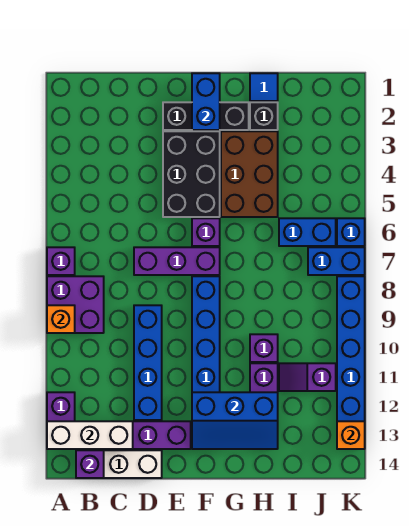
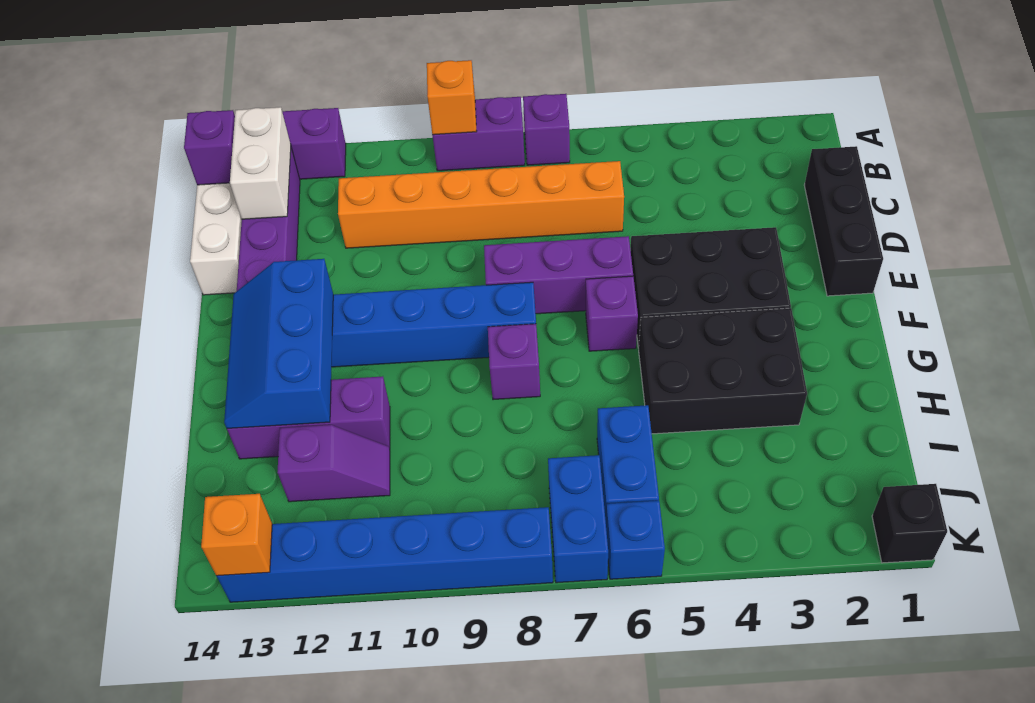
purple 2x2 brick [47,276,104,333] -> purple 1x2 brick [432,97,525,171]
white 1x3 brick [47,421,133,449] -> white 1x2 brick [230,107,291,219]
none -> orange 1x6 brick [338,161,624,248]
purple 1x3 brick [134,247,220,275] -> purple 1x3 brick turned to [484,236,633,314]
blue 1x4 brick [134,305,162,420] -> none
black 1x3 brick [163,102,249,130] -> black 1x3 brick moved to [804,146,883,296]
blue 1x2 brick [192,73,220,130] -> none
brown 2x3 brick [221,131,278,217] -> black 2x3 brick [639,308,807,434]
blue 1x1 tile [250,73,278,101] -> none
black 1x1 brick [250,102,278,130] -> black 1x1 brick moved to [872,484,947,563]
purple 1x1 brick [250,334,278,362] -> purple 1x1 brick moved to [488,324,540,400]
purple 1x2 slope [279,363,336,391] -> purple 1x2 slope turned to [277,425,390,502]

